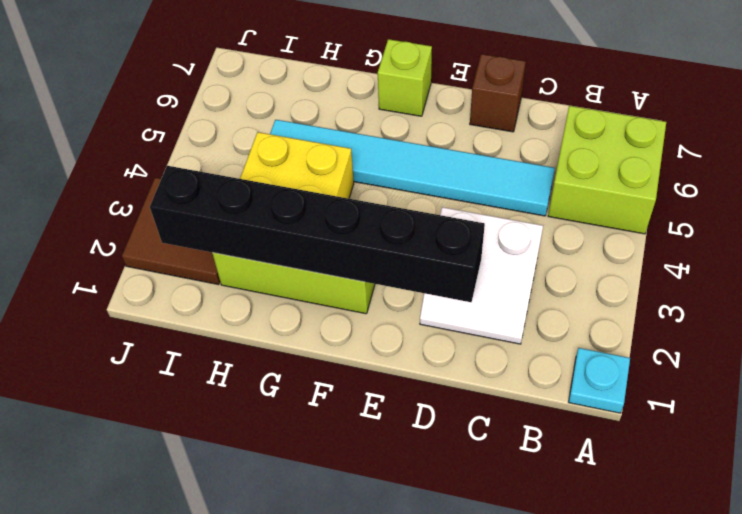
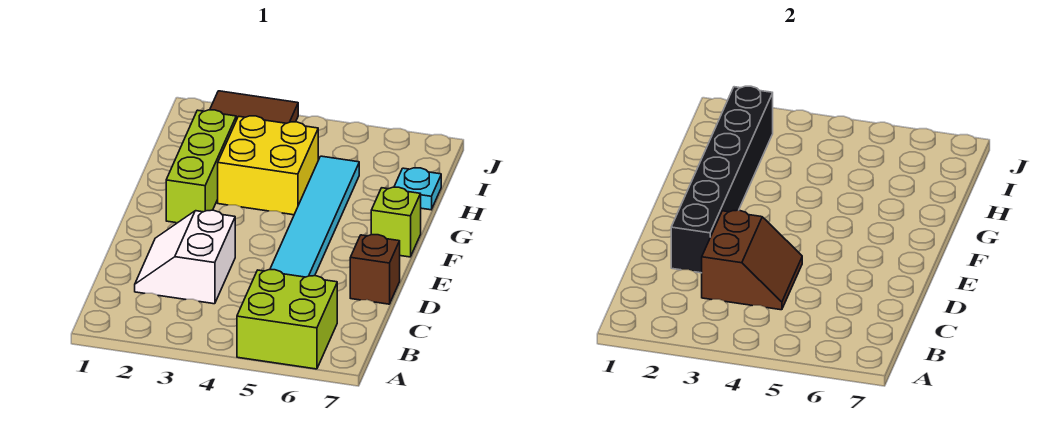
cyan 1x1 plate [569,348,630,413] -> cyan 1x1 plate moved to [394,168,441,210]
none -> brown 2x2 slope [702,210,802,310]

